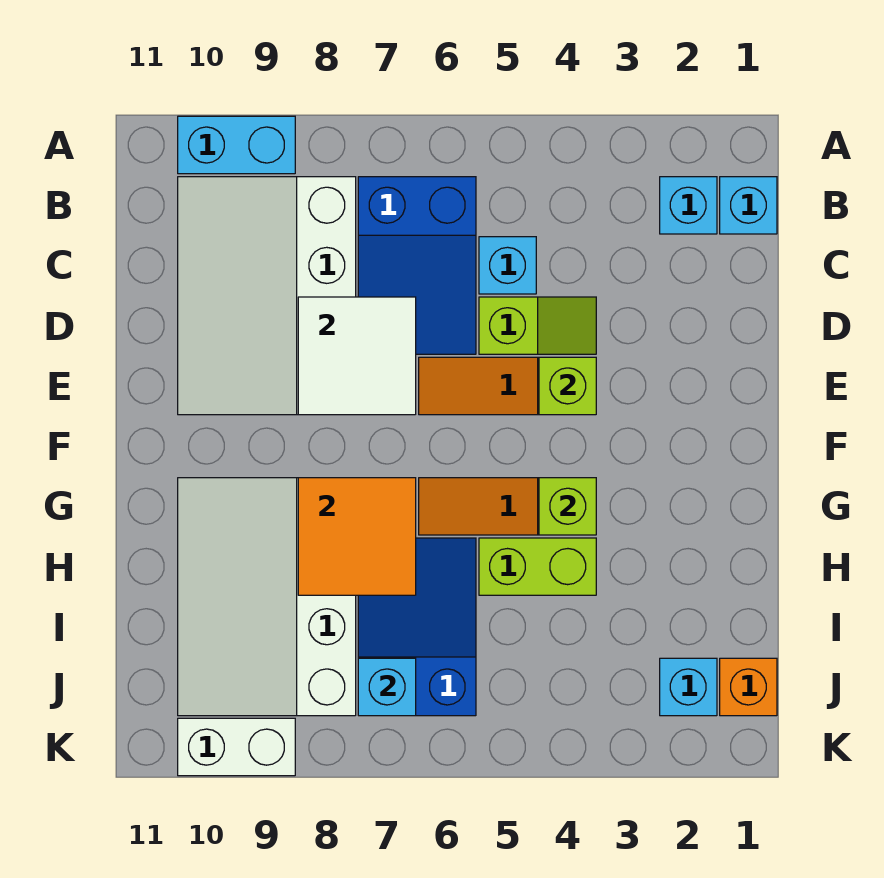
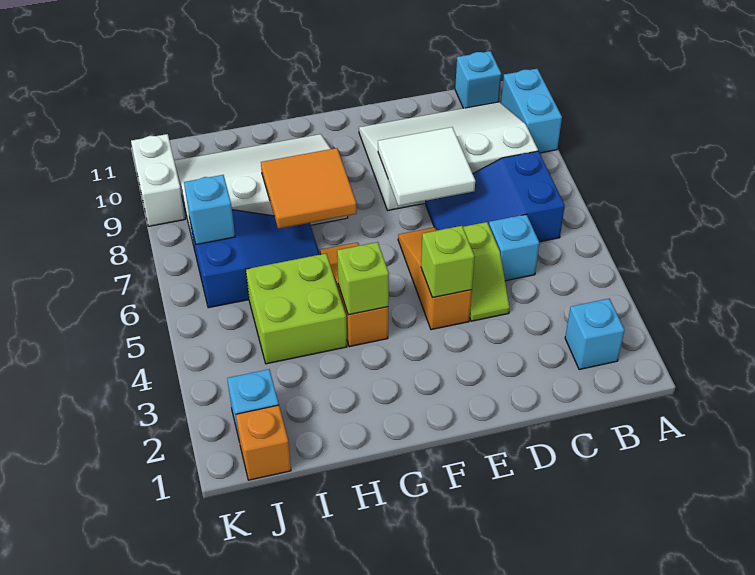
cyan 1x1 brick [720,177,777,234] -> cyan 1x1 brick moved to [455,51,501,108]
lime 1x2 brick [479,538,596,595] -> lime 2x2 brick [246,254,347,364]

